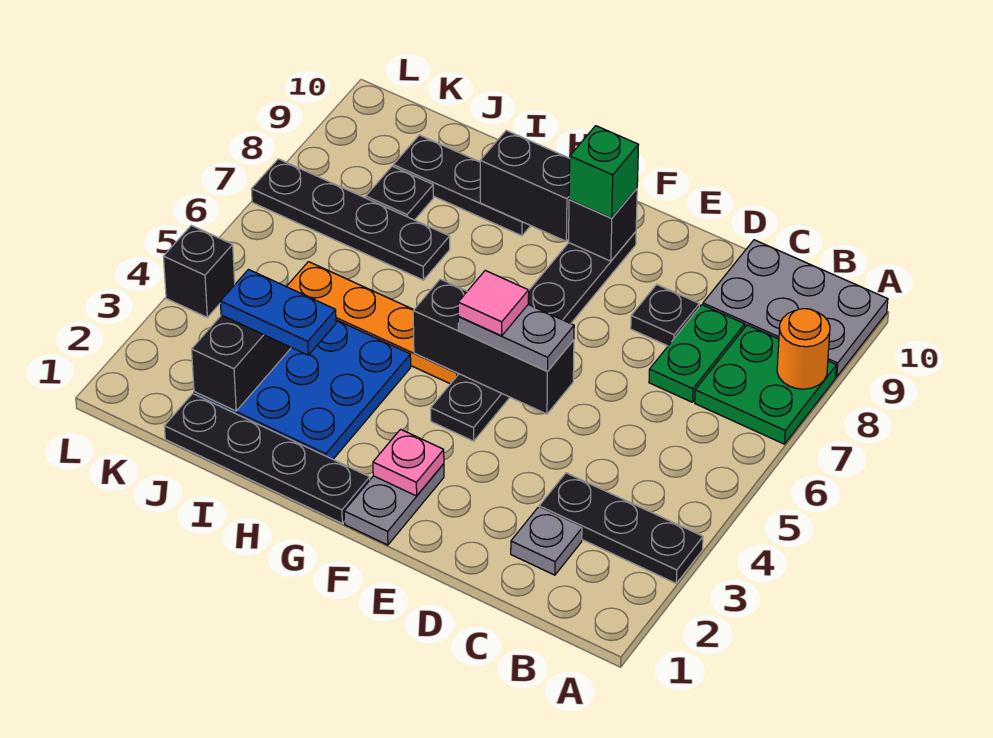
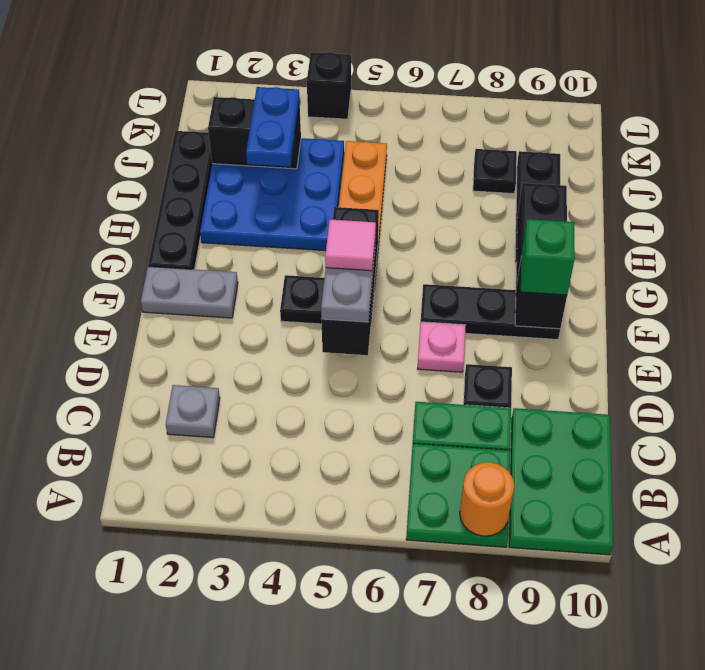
black 1x3 plate [539,473,703,583] -> none
grey 2x3 plate [703,240,888,377] -> green 2x3 plate [509,408,613,555]
pink 1x1 plate [373,429,444,496] -> pink 1x1 plate moved to [418,322,466,372]
black 1x4 plate [251,159,450,280] -> none

